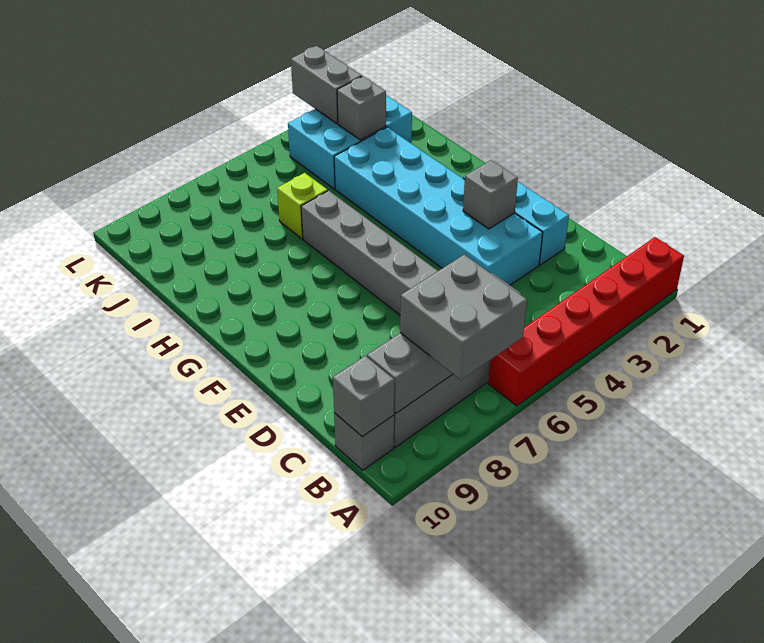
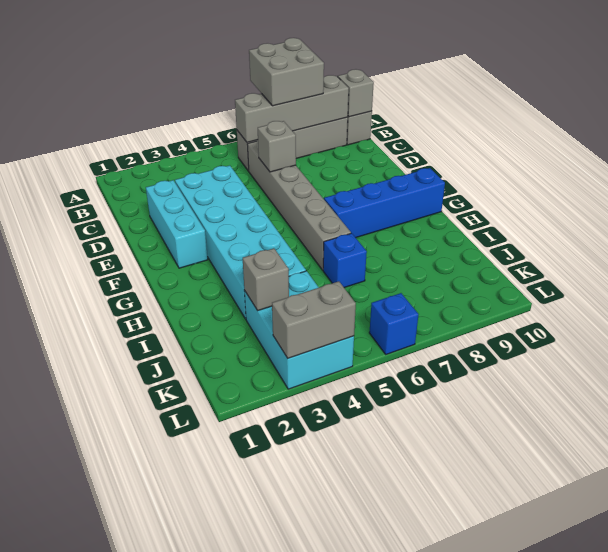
red 1x6 brick [488,237,684,406] -> none
grey 1x1 brick [463,160,518,229] -> grey 1x1 brick moved to [258,121,296,172]
none -> blue 1x4 brick [324,168,445,238]
lime 1x1 brick [277,173,328,239] -> blue 1x1 brick [323,233,367,288]
cyan 2x3 brick [288,95,412,189] -> cyan 2x3 brick turned to [244,271,354,389]
grey 1x2 brick [291,46,362,123] -> grey 1x2 brick turned to [272,281,356,358]
none -> blue 1x1 brick [369,293,419,354]

